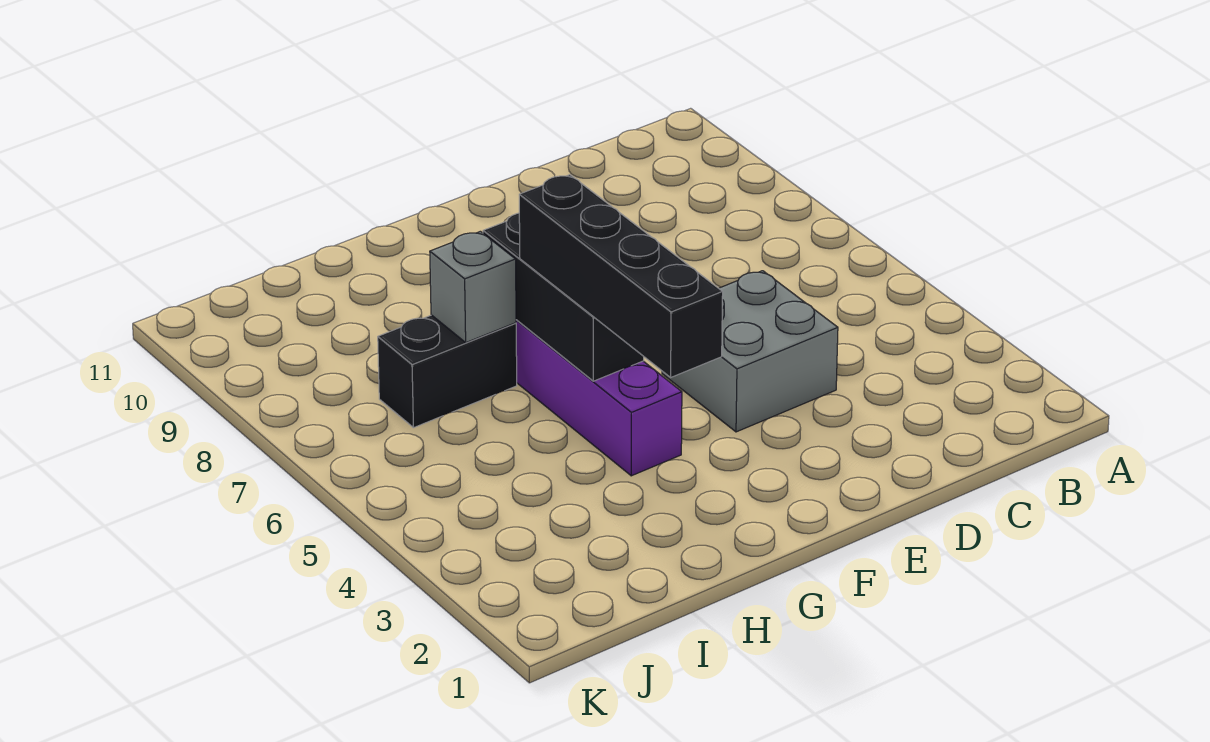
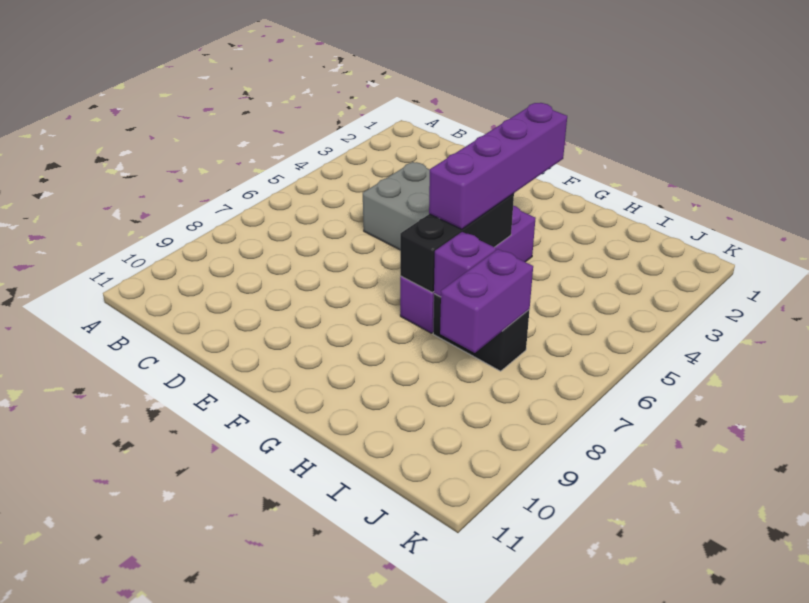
black 1x4 brick [519,175,723,377] -> purple 1x4 brick [429,103,567,229]
grey 1x1 brick [430,231,516,342] -> purple 1x1 brick [434,232,496,297]
none -> purple 1x2 brick [440,249,533,353]

